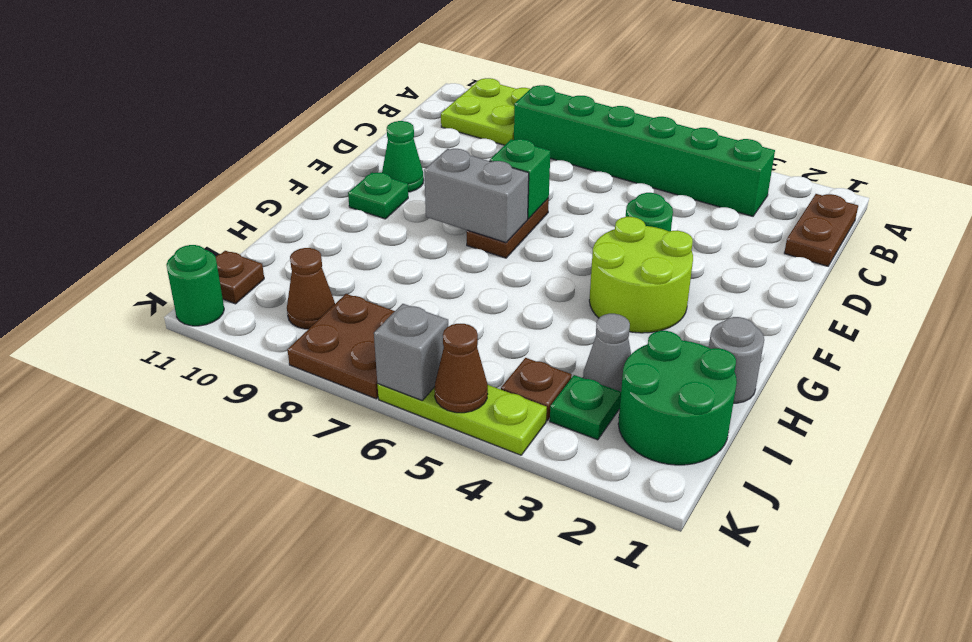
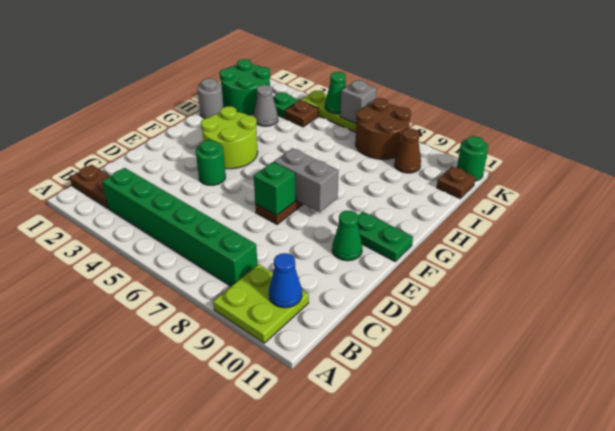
brown 1x2 plate [784,194,858,266] -> brown 1x2 plate turned to [70,165,110,208]
none -> blue 1x1 cone [269,253,302,308]
green 1x1 plate [348,172,408,219] -> green 1x2 plate [358,212,413,261]
brown 2x2 plate [288,294,395,399] -> brown 2x2 round brick [356,98,411,159]
brown 1x1 cone [434,324,488,413] -> green 1x1 cone [325,72,346,114]

